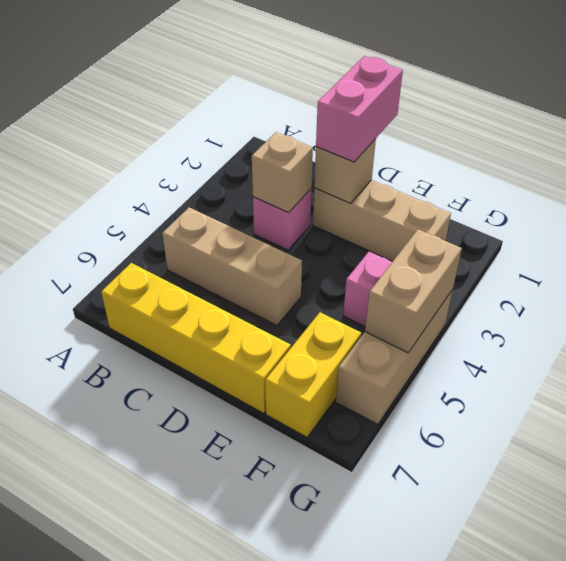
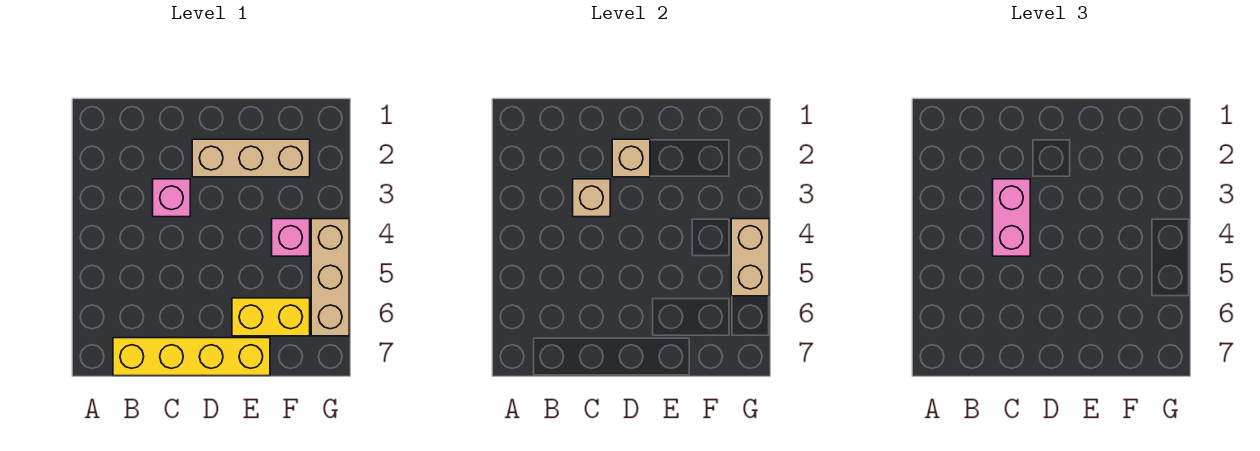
tan 1x3 brick [162,208,302,325] -> none
pink 1x2 brick [316,56,403,162] -> pink 1x2 brick moved to [993,179,1030,256]
yellow 1x2 brick [265,312,361,437] -> yellow 1x2 brick turned to [232,298,310,336]

